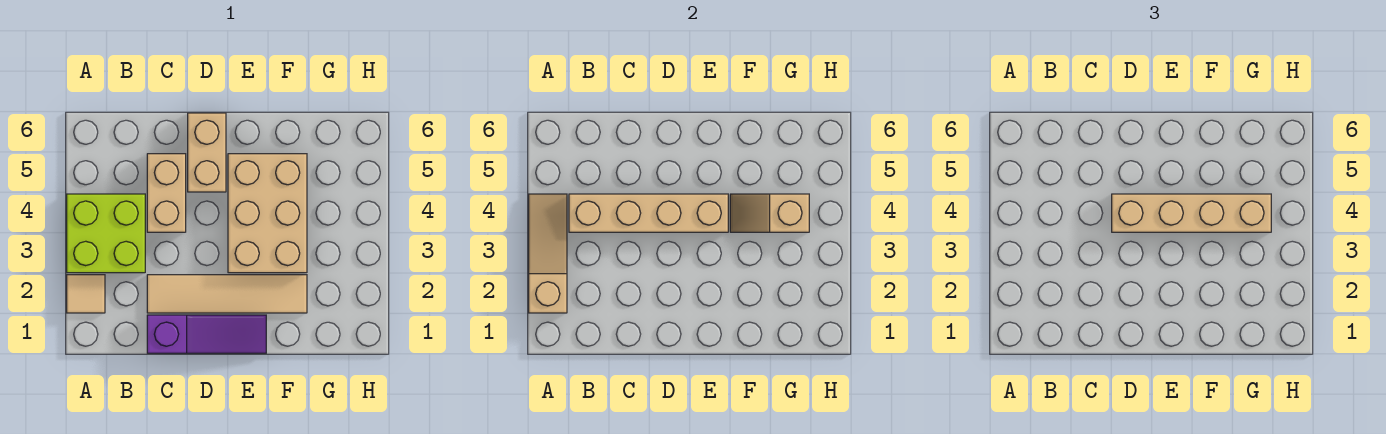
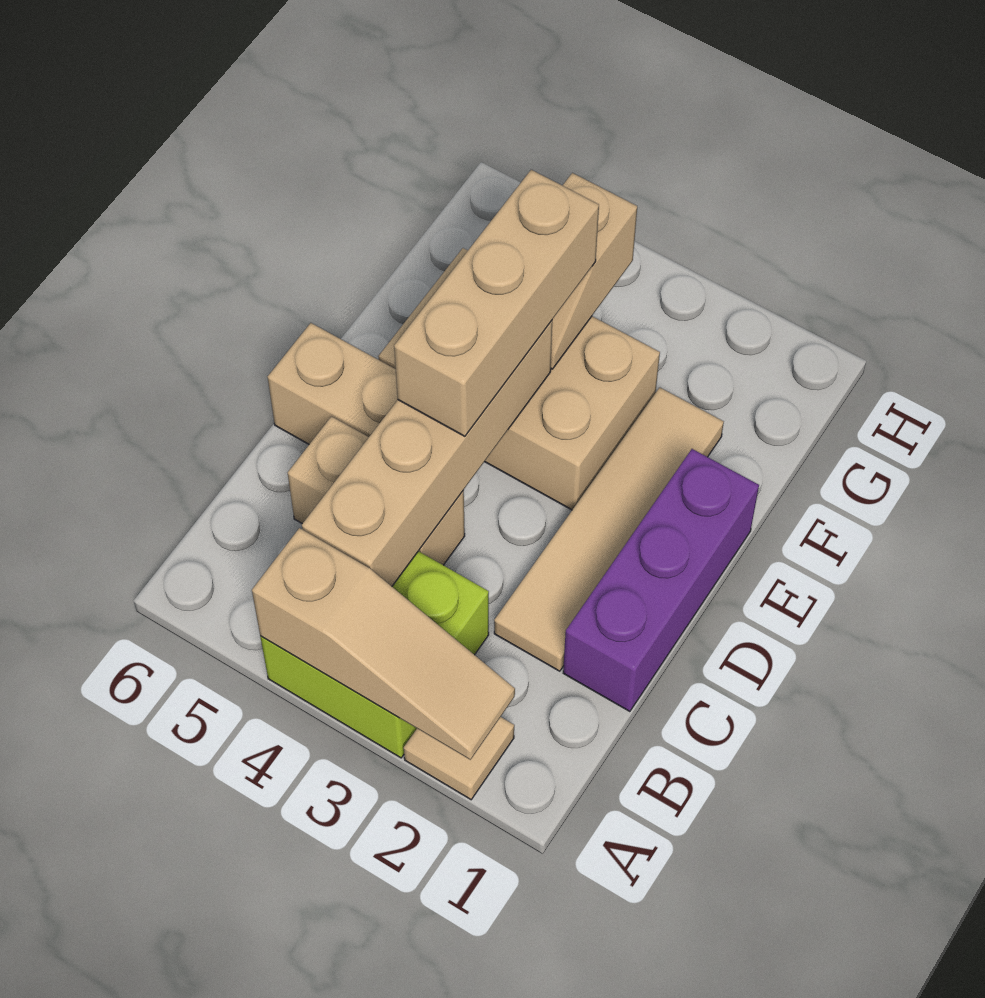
tan 1x3 slope [529,194,567,313] -> tan 1x3 slope turned to [252,528,515,760]
purple 1x3 slope [147,315,266,353] -> purple 1x3 brick [563,449,759,712]
tan 1x4 brick [1112,194,1271,232] -> tan 1x3 brick [394,170,599,436]

